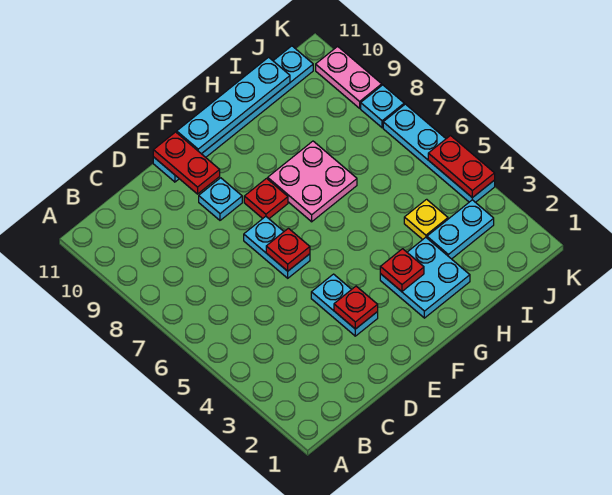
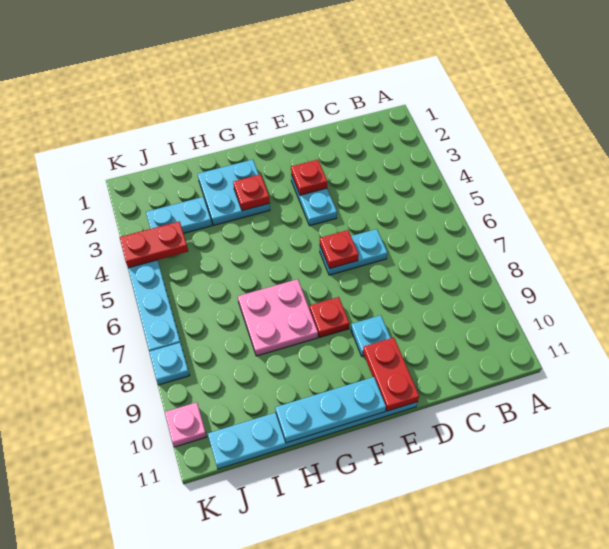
cyan 1x2 plate [244,216,310,278] -> cyan 1x2 plate turned to [320,229,387,275]
cyan 1x4 plate [177,57,290,154] -> cyan 1x3 plate [275,377,386,443]
yellow 1x1 plate [404,199,448,239] -> none
red 1x2 plate [428,136,495,198] -> red 1x2 plate turned to [120,221,188,268]
pink 1x2 plate [316,46,382,108] -> pink 1x1 plate [165,402,207,447]

